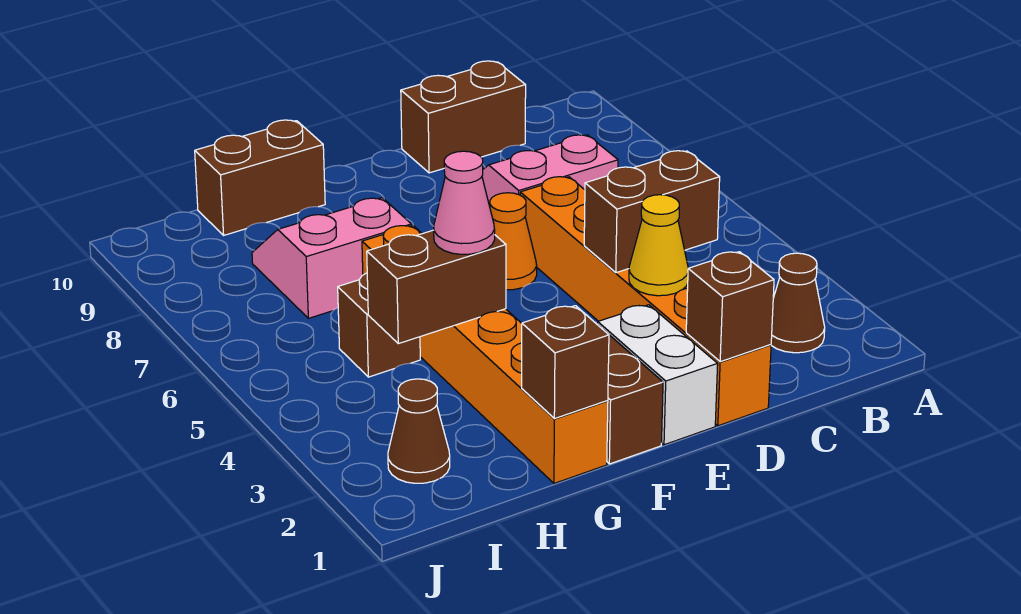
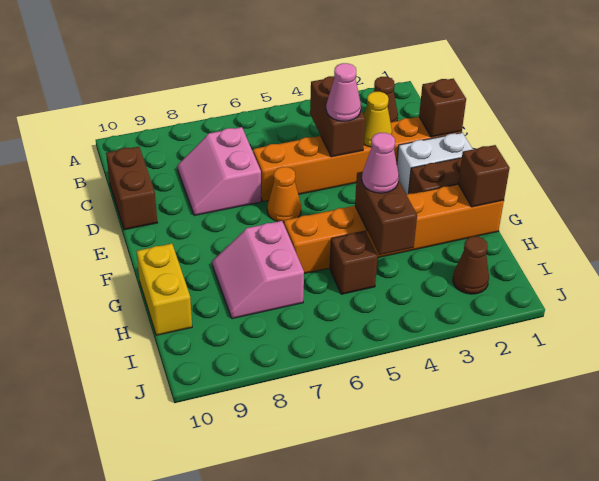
none -> pink 1x1 cone [326,63,361,121]
brown 1x2 brick [195,120,325,235] -> yellow 1x2 brick [137,244,192,335]

